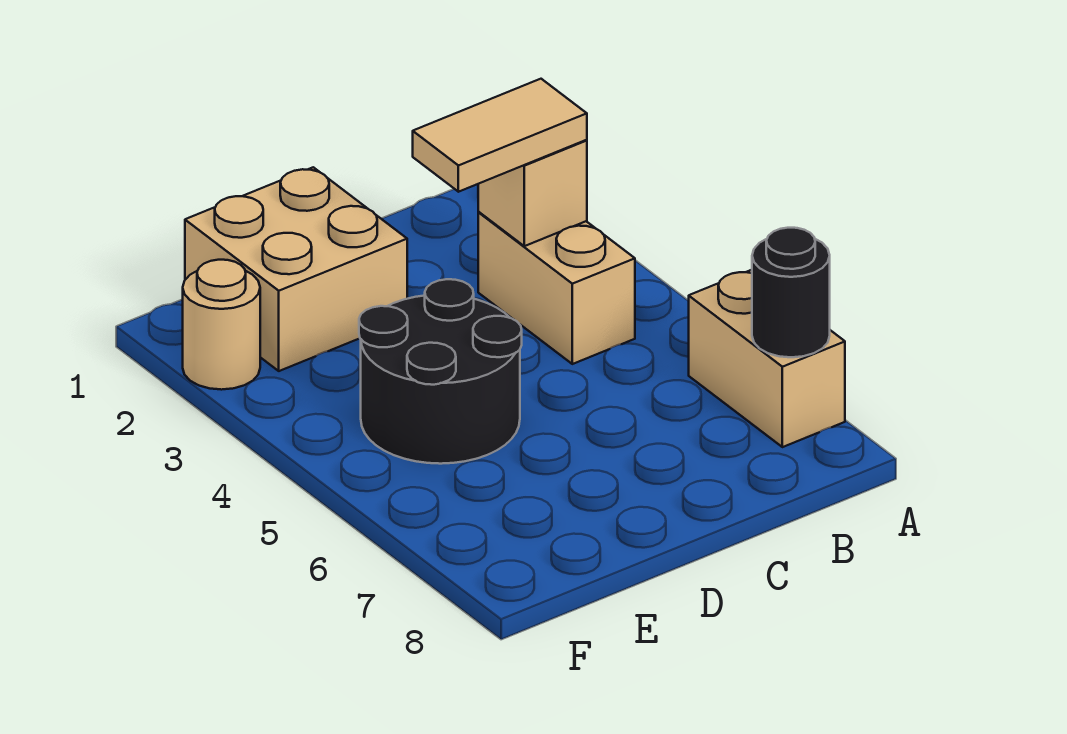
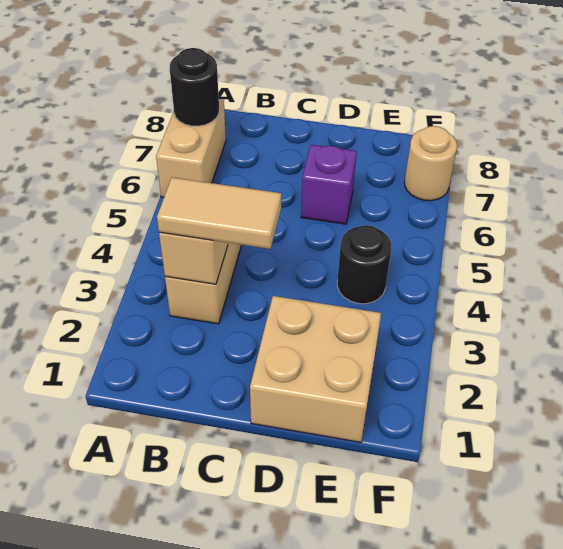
black 2x2 round brick [359,279,522,464] -> black 1x1 round brick [337,225,391,304]
none -> purple 1x1 brick [301,145,357,224]
tan 1x1 round brick [183,260,260,390] -> tan 1x1 round brick moved to [405,126,457,201]

